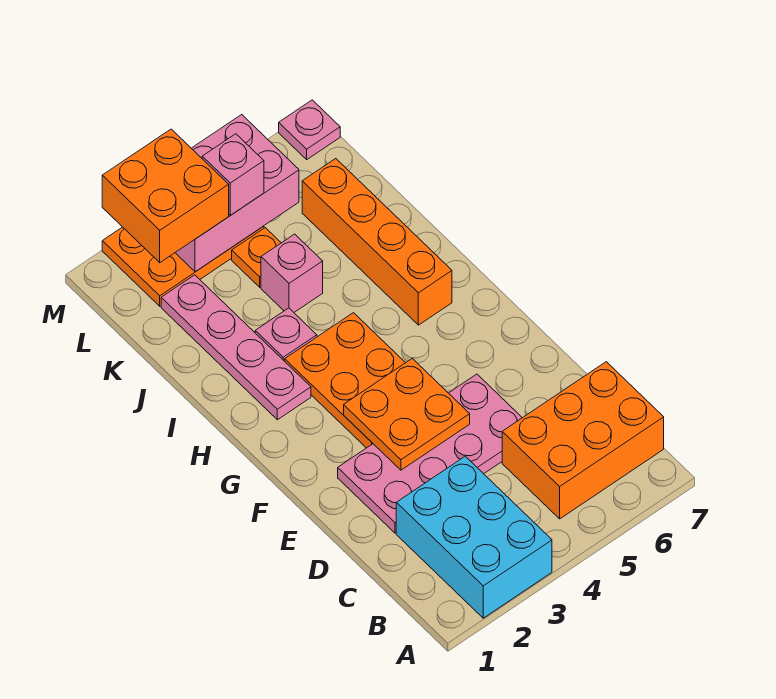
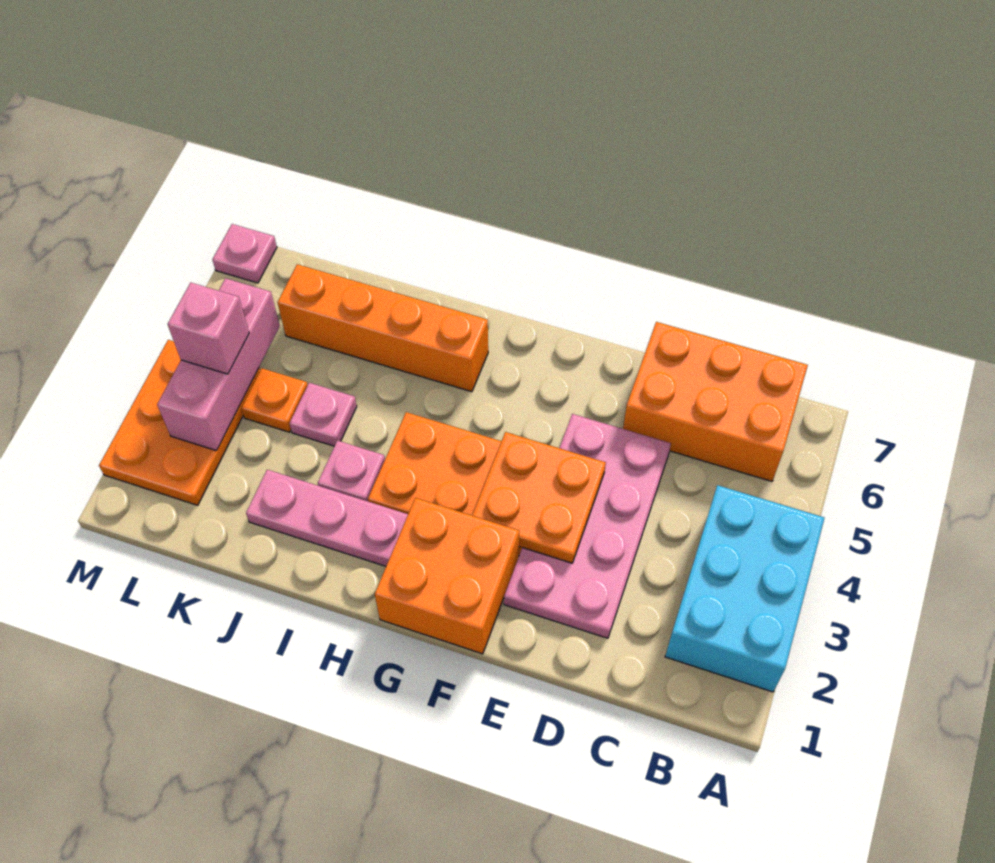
cyan 2x3 brick [396,456,552,618] -> cyan 2x3 brick turned to [665,485,824,692]
orange 2x3 brick [502,362,664,519] -> orange 2x3 brick turned to [623,322,808,481]
pink 1x4 plate [161,275,311,420] -> pink 1x3 plate [246,470,408,566]
pink 1x1 brick [261,234,323,312] -> pink 1x1 plate [290,383,357,446]
orange 2x2 brick [102,129,229,263] -> orange 2x2 brick moved to [375,498,519,654]
pink 2x3 brick [175,115,299,272] -> pink 1x3 brick [157,278,280,450]

